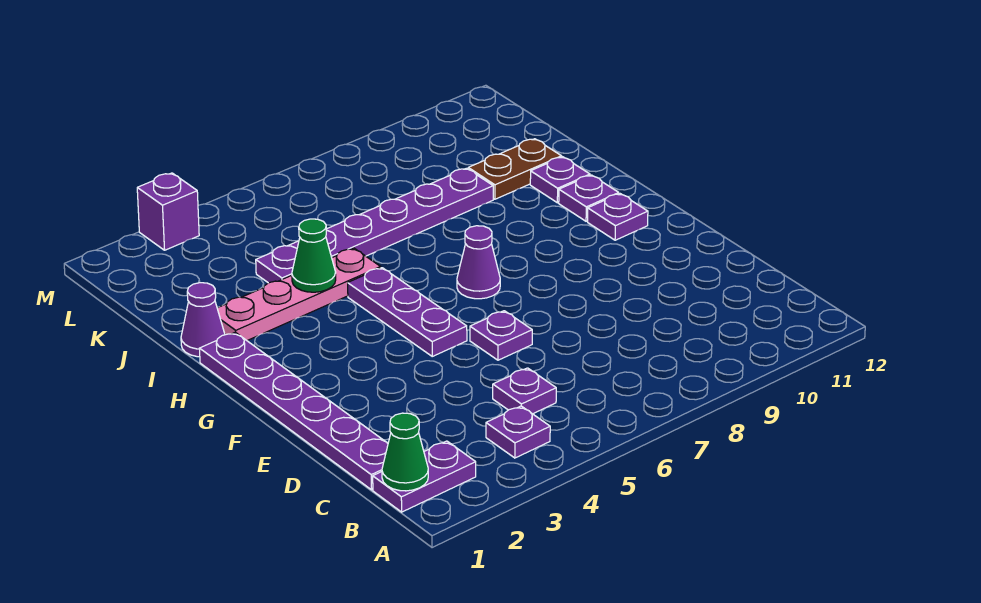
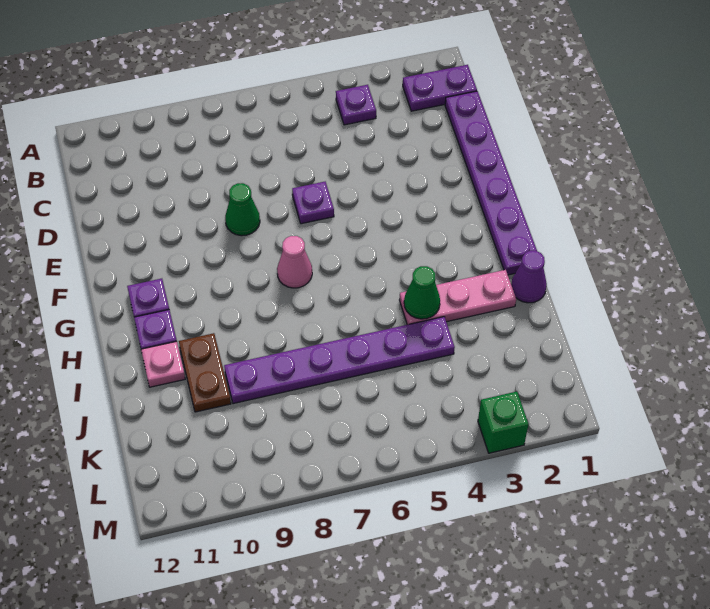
green 1x1 cone [382,413,428,491] -> green 1x1 cone moved to [225,183,260,236]
purple 1x1 plate [493,368,556,414] -> none
purple 1x3 plate [348,268,467,356] -> none
purple 1x1 cone [457,226,500,299] -> pink 1x1 cone [277,236,312,288]
pink 1x4 plate [217,248,381,340] -> pink 1x3 plate [400,270,516,325]
purple 1x1 plate [530,157,590,203] -> pink 1x1 plate [141,341,185,387]
brown 1x2 plate [468,139,562,199] -> brown 1x2 plate turned to [179,333,231,412]
purple 1x1 brick [137,173,199,250] -> green 1x1 brick [478,392,529,453]

